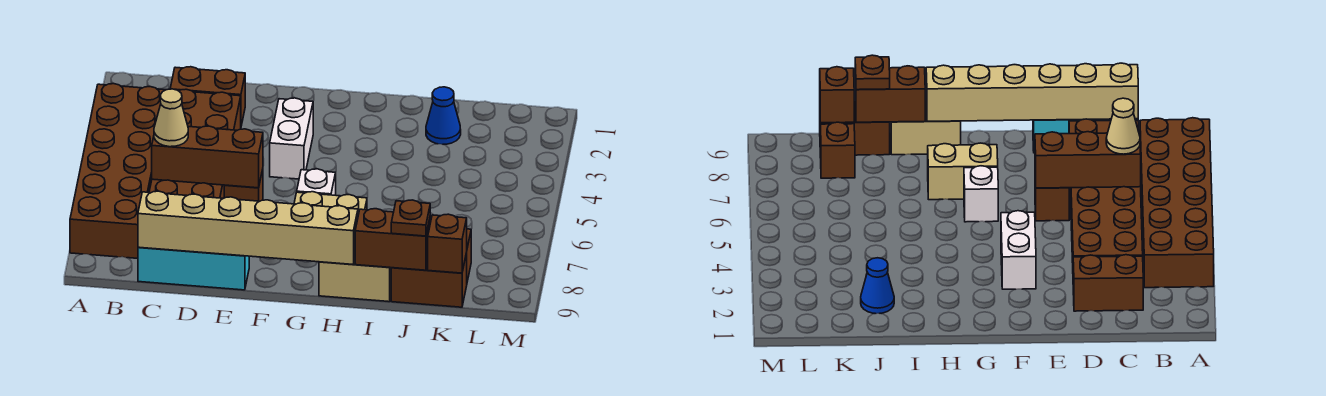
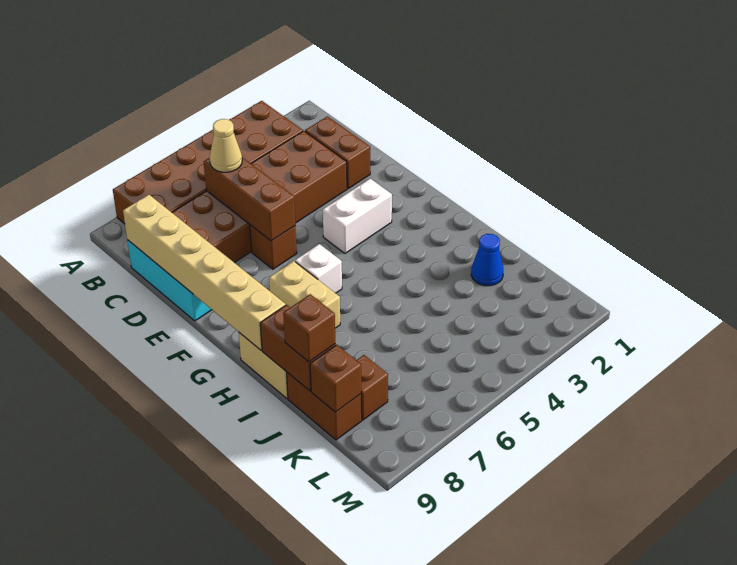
brown 1x1 plate [391,200,430,236] -> brown 1x1 brick [283,294,335,362]

